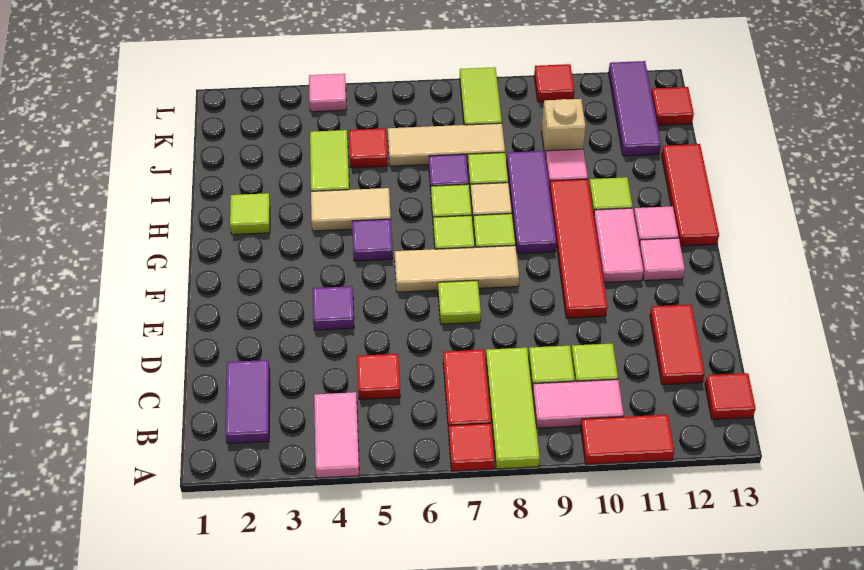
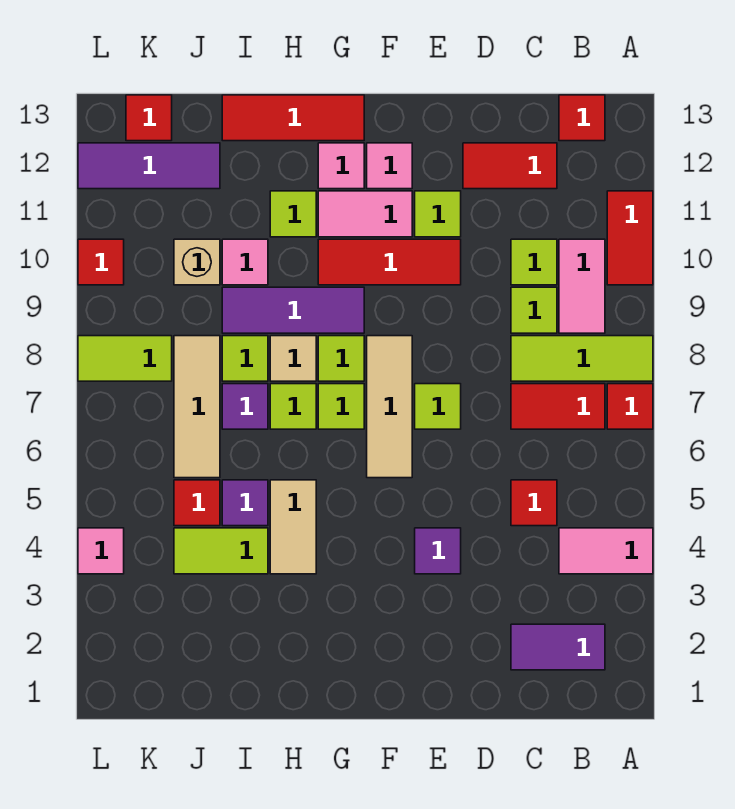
red 1x4 tile [549,179,607,318] -> red 1x3 tile [318,239,461,285]
purple 1x1 tile [352,219,393,261] -> purple 1x1 tile moved to [222,480,268,526]
lime 1x1 tile [230,193,270,235] -> lime 1x1 tile moved to [415,191,461,237]

